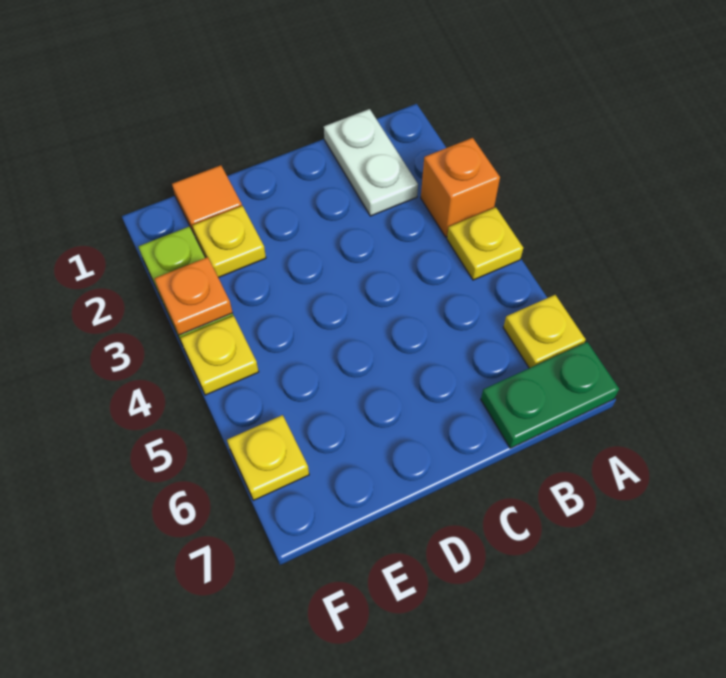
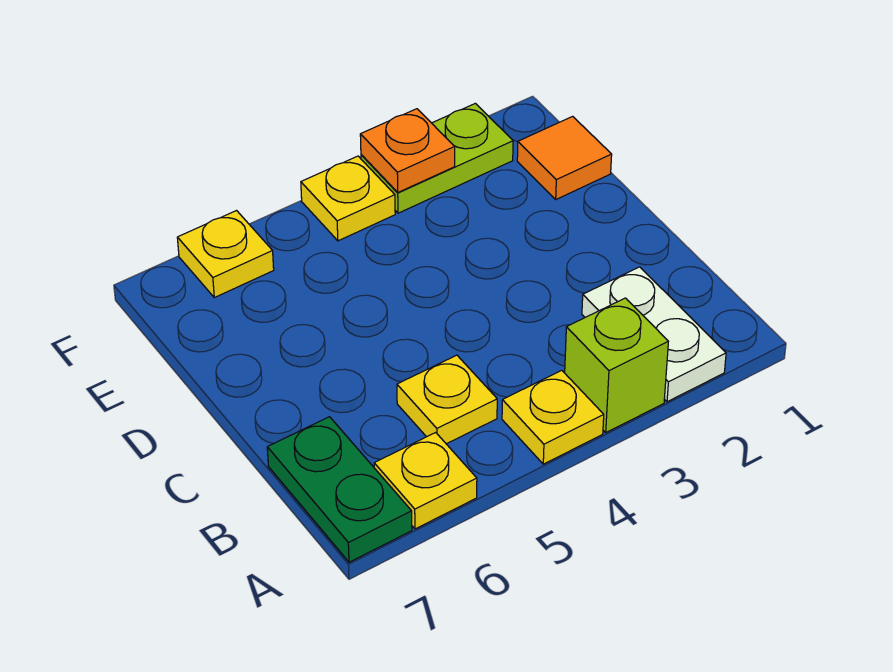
orange 1x1 brick [421,138,500,237] -> lime 1x1 brick [565,298,668,432]
white 1x2 plate [324,109,418,216] -> white 1x2 plate turned to [582,267,726,402]
yellow 1x1 plate [192,206,266,278] -> yellow 1x1 plate moved to [397,355,497,444]

